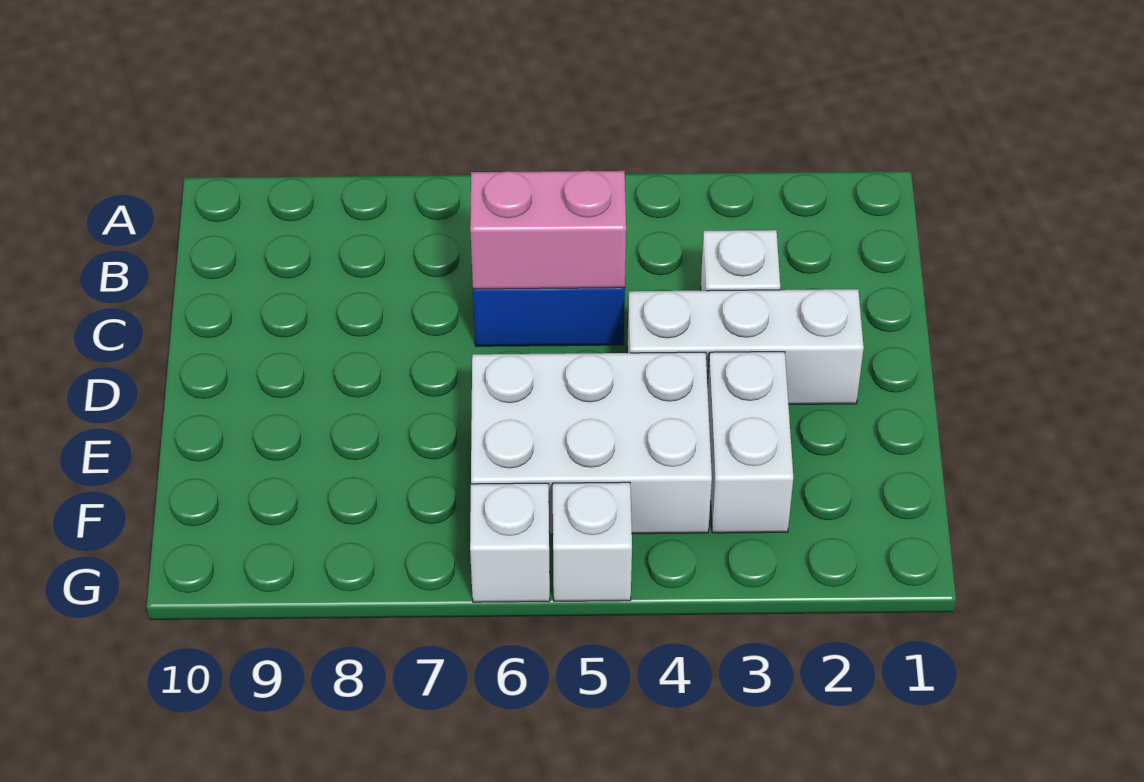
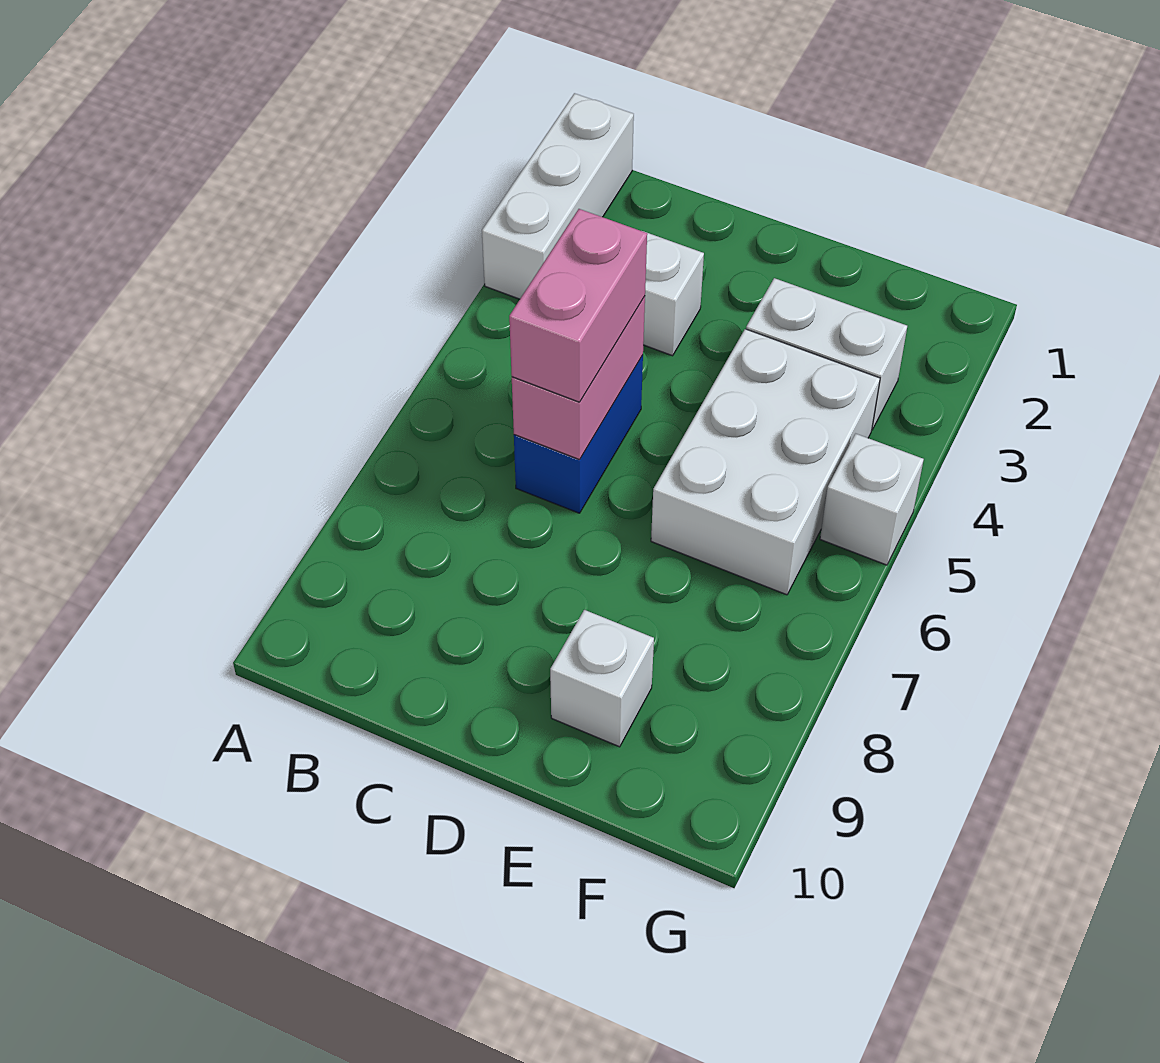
none -> pink 1x2 brick [509,209,647,402]
white 1x3 brick [627,289,864,404] -> white 1x3 brick moved to [482,93,634,299]
white 1x1 brick [470,483,550,602] -> white 1x1 brick moved to [550,610,654,747]

